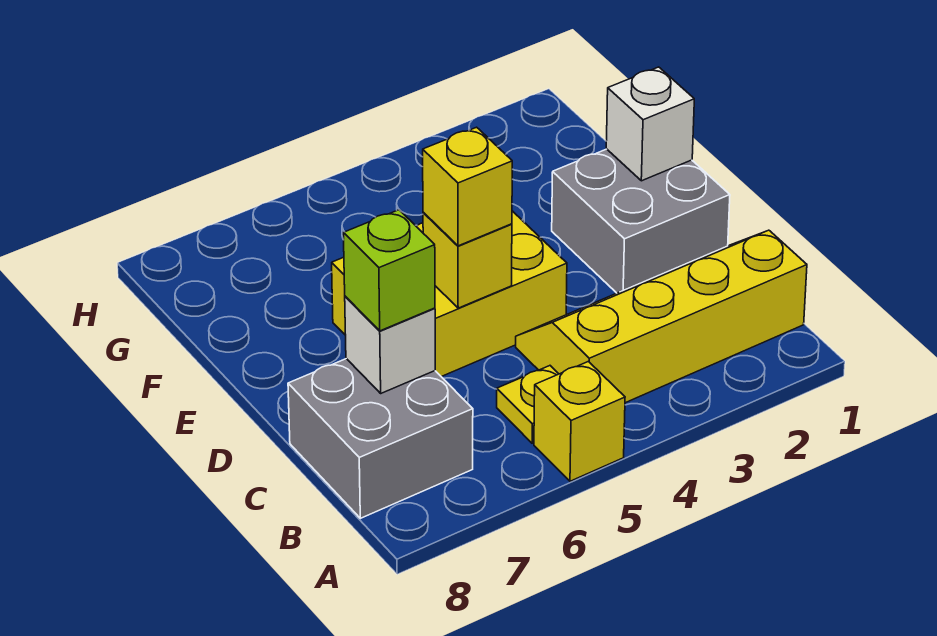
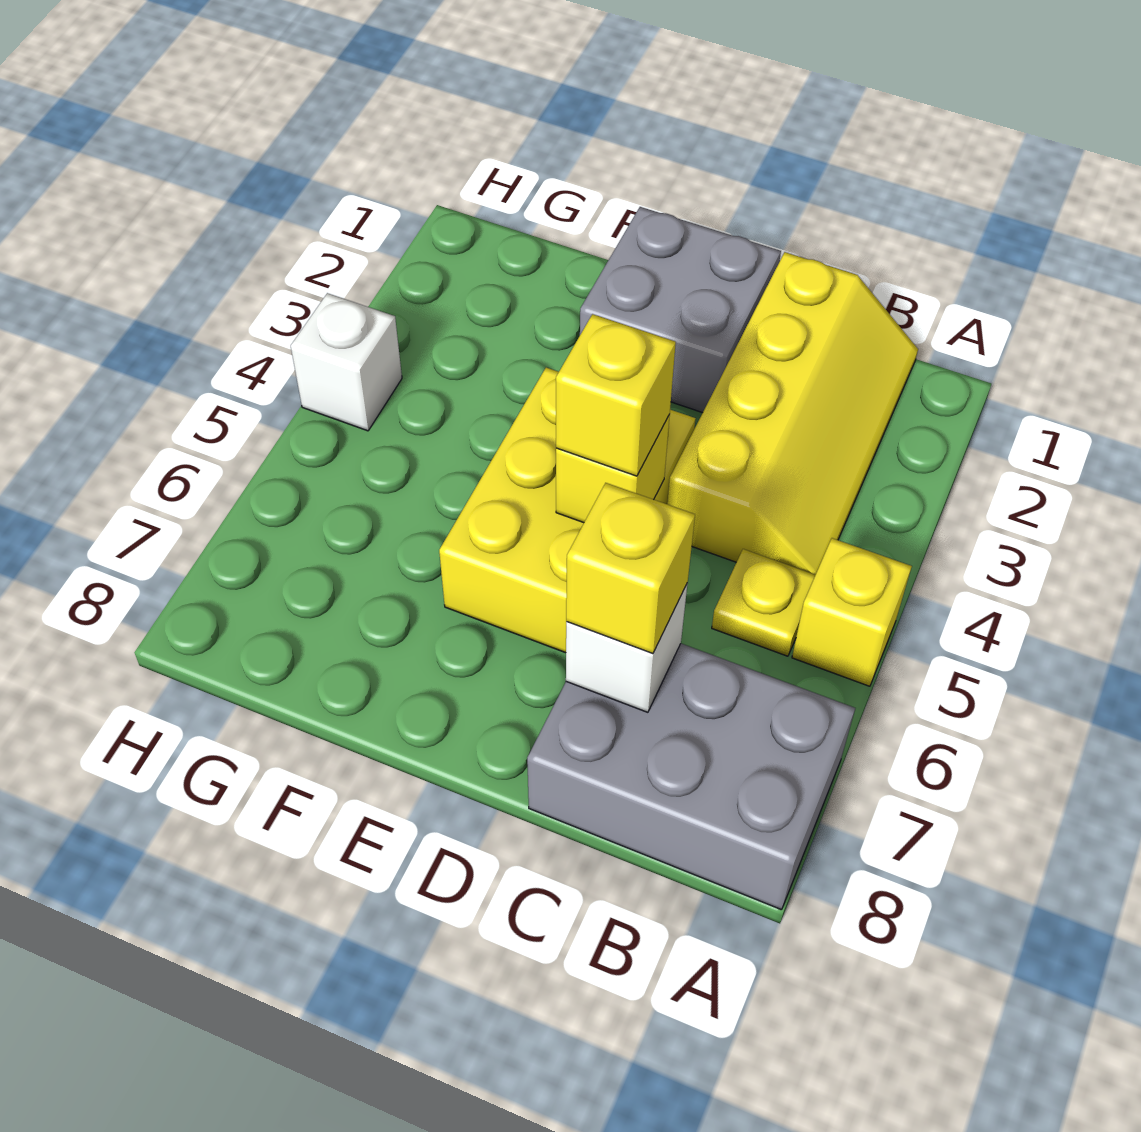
yellow 2x4 slope [516,230,807,403] -> yellow 2x4 slope turned to [667,252,918,575]
grey 2x2 brick [288,359,473,518] -> grey 2x3 brick [527,644,855,910]
lime 1x1 brick [343,210,435,331] -> yellow 1x1 brick [566,483,695,654]
white 1x1 brick [606,67,694,181] -> white 1x1 brick moved to [291,293,402,431]

